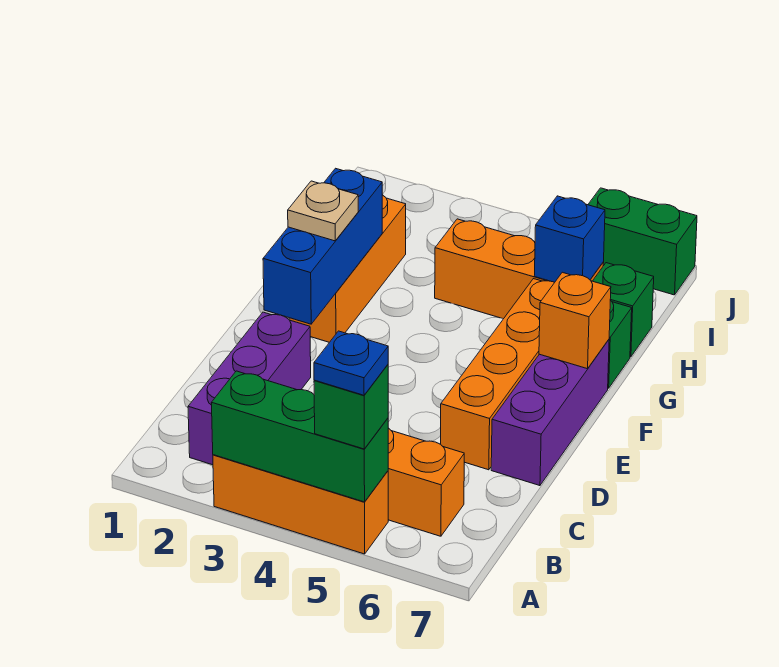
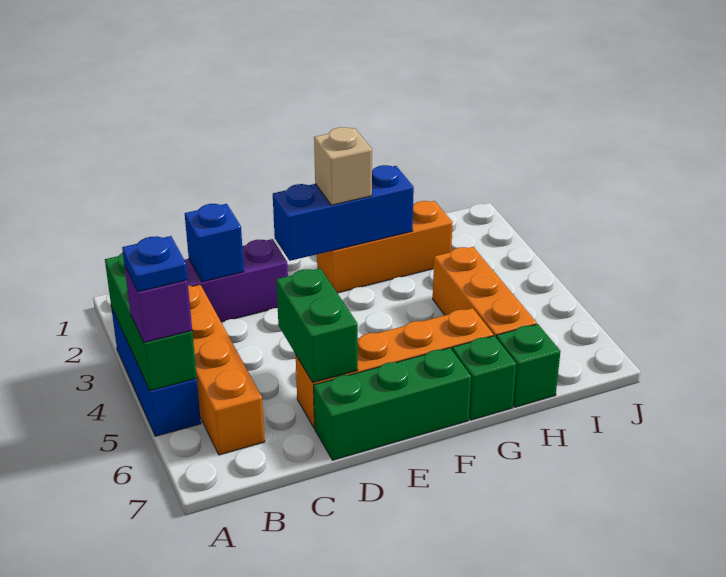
orange 1x3 brick [213,455,388,554] -> blue 1x3 brick [111,307,201,436]
green 1x1 brick [314,365,388,449] -> purple 1x1 brick [124,265,192,343]
purple 1x3 brick [491,340,609,486] -> green 1x3 brick [314,348,471,460]
tan 1x1 plate [288,181,358,241] -> tan 1x1 brick [314,127,372,205]
orange 1x1 brick [539,272,611,369] -> none
blue 1x1 brick [535,196,605,282] -> blue 1x1 brick moved to [185,204,244,282]
green 1x2 brick [588,188,697,295] -> green 1x2 brick moved to [276,268,358,383]

